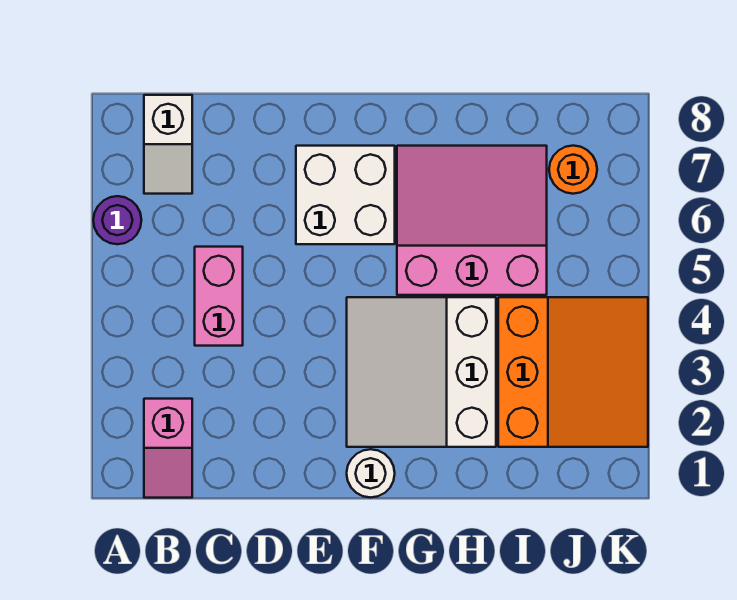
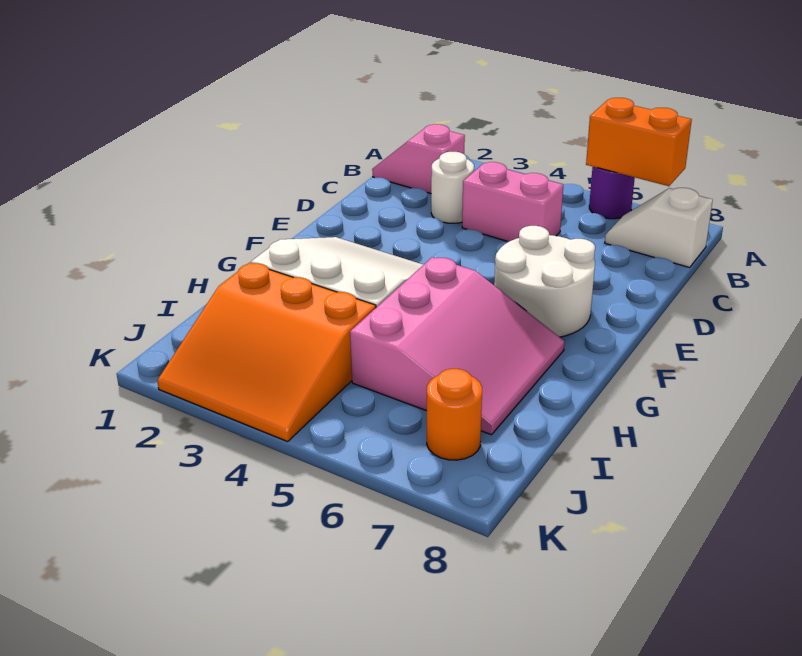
none -> orange 1x2 brick [586,98,692,186]
white 2x2 brick [296,146,395,244] -> white 2x2 round brick [494,226,595,337]
white 1x1 round brick [347,449,395,498] -> white 1x1 round brick moved to [431,152,474,223]

